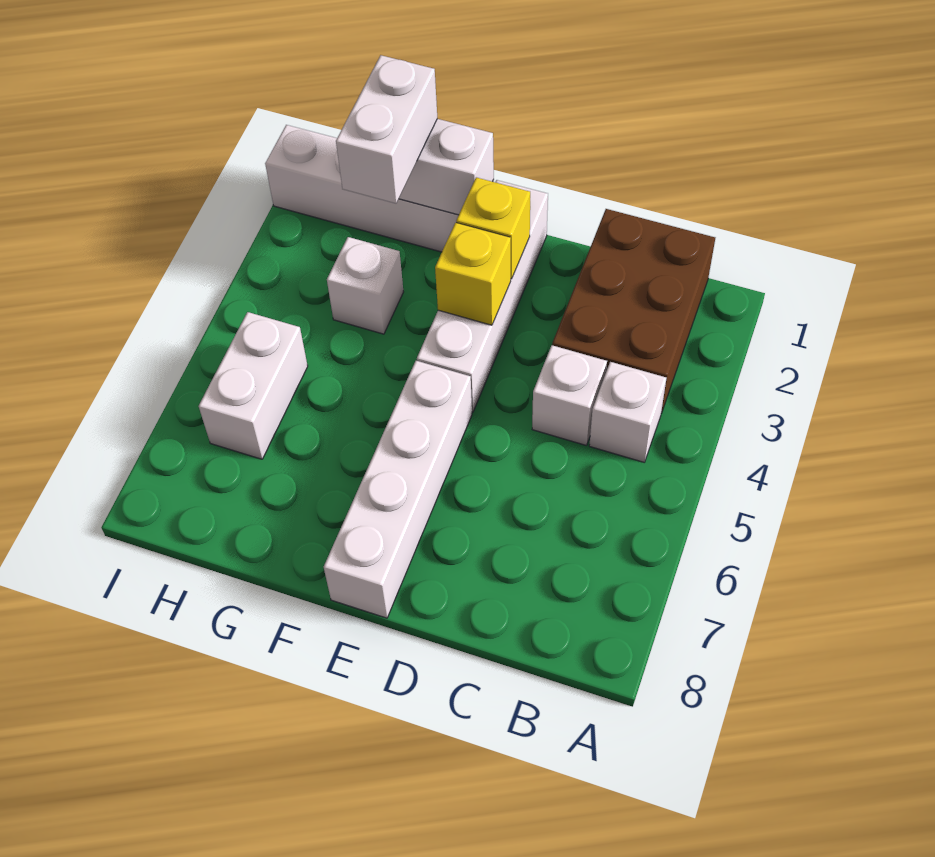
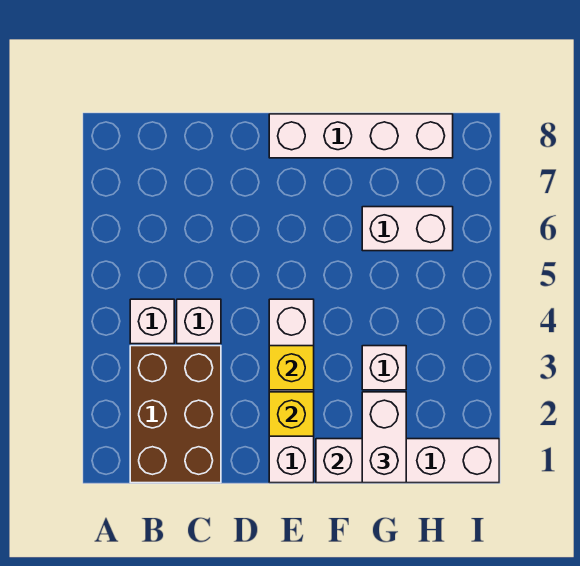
white 1x4 brick [324,361,472,618] -> white 1x4 brick turned to [269,114,453,158]
white 1x2 brick [199,312,308,459] -> white 1x2 brick turned to [362,207,453,251]

